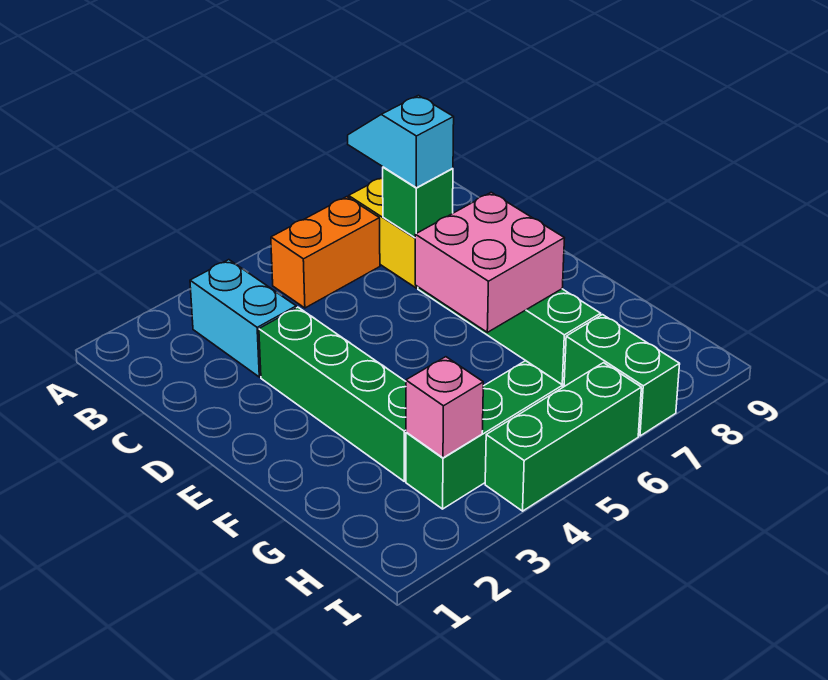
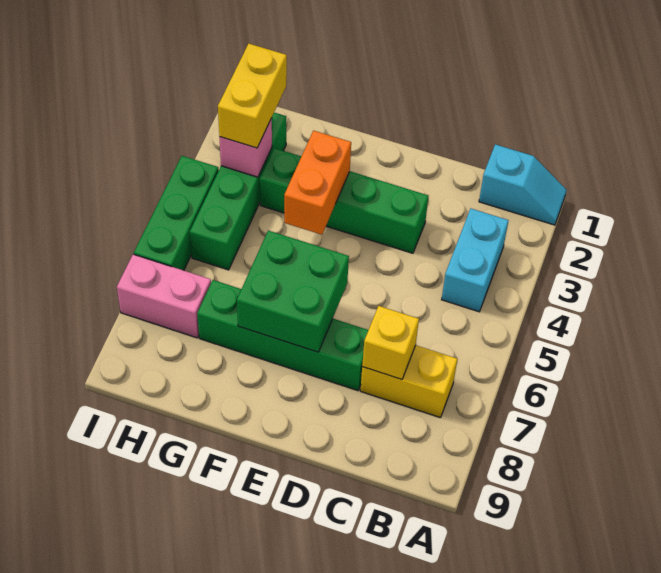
cyan 1x2 brick [190,260,296,377] -> cyan 1x2 brick turned to [442,209,509,312]
orange 1x2 brick [271,197,380,308] -> orange 1x2 brick moved to [284,131,351,235]
cyan 1x2 slope [348,95,454,188] -> cyan 1x2 slope moved to [479,144,567,225]
green 1x1 brick [383,167,453,238] -> yellow 1x1 brick [362,306,419,379]
pink 2x2 brick [415,192,564,332] -> green 2x2 brick [237,231,349,352]
none -> yellow 1x2 brick [218,44,287,148]
green 1x3 brick [406,361,563,509] -> green 1x4 brick [190,113,286,270]
green 1x2 brick [564,315,680,436] -> pink 1x2 brick [117,254,211,338]

